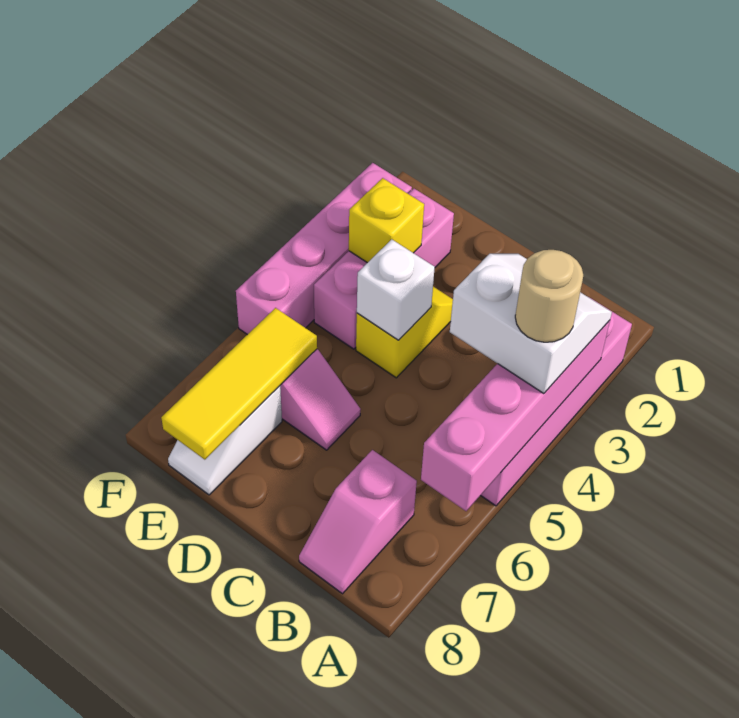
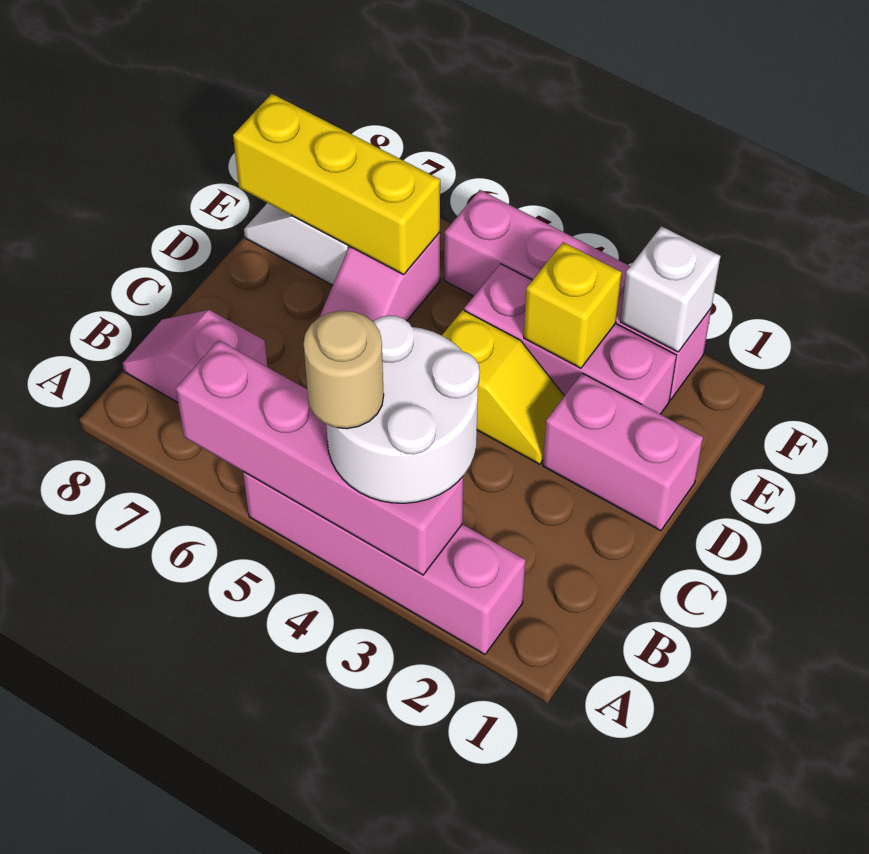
white 2x2 slope [450,254,612,394] -> white 2x2 round brick [326,315,480,503]
none -> pink 1x2 brick [543,373,703,531]
white 1x1 brick [357,239,435,340] -> white 1x1 brick moved to [621,226,721,352]
yellow 1x3 tile [161,308,317,460] -> yellow 1x3 brick [233,94,440,275]

